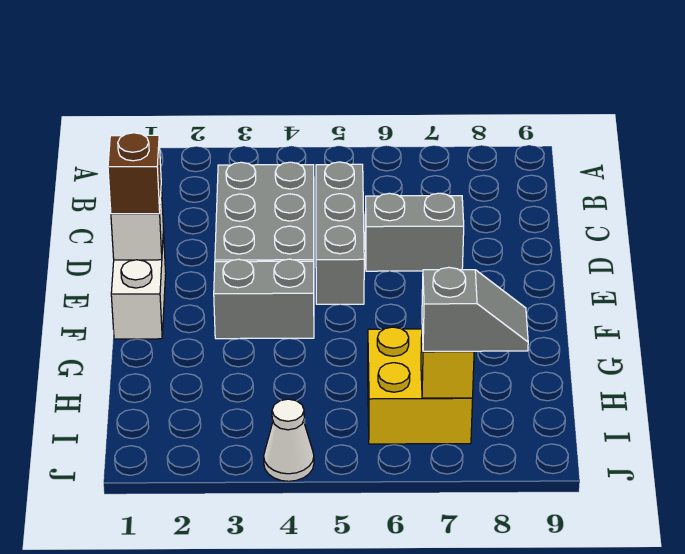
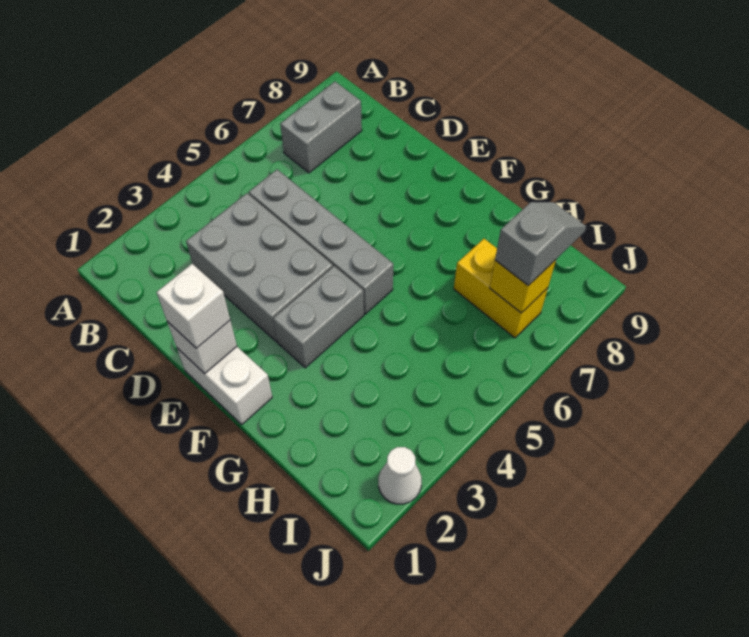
grey 1x3 brick [316,162,364,304] -> grey 1x4 brick [249,169,393,314]
grey 1x2 brick [365,193,464,271] -> grey 1x2 brick moved to [280,82,362,173]
brown 1x1 brick [108,133,161,214] -> white 1x1 brick [157,264,230,348]
yellow 2x2 brick [368,327,473,444] -> yellow 1x2 brick [454,239,548,338]
white 1x1 cone [264,399,314,481] -> white 1x1 cone moved to [378,447,422,504]

